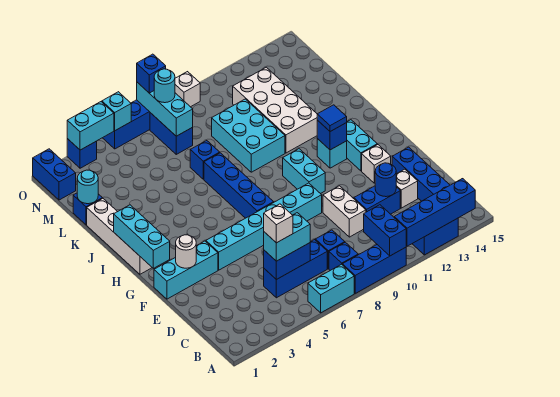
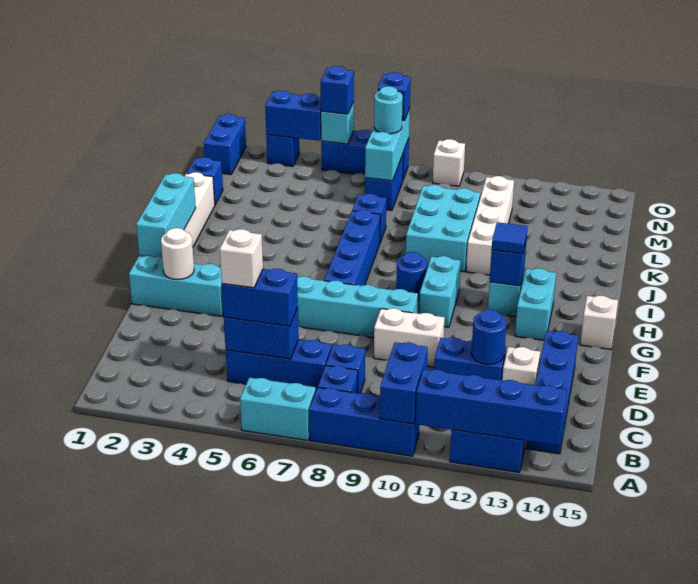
cyan 1x2 brick [264,213,311,261] -> blue 1x2 brick [222,269,298,326]
white 1x2 brick [323,186,366,237] -> white 1x2 brick turned to [374,308,445,367]
white 1x1 brick [362,144,391,183] -> white 1x1 brick moved to [580,296,618,349]
none -> blue 1x1 round brick [396,252,427,301]
white 2x4 brick [233,67,317,153] -> white 1x4 brick [466,176,514,275]
cyan 1x1 round brick [77,170,98,204] -> none
cyan 1x2 brick [67,102,114,150] -> blue 1x2 brick [265,91,321,141]
none -> blue 1x1 brick [321,66,354,114]

